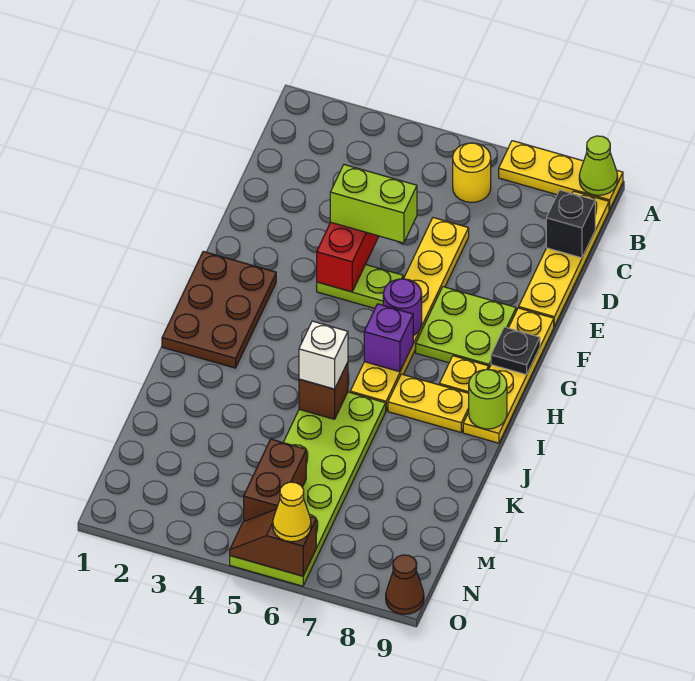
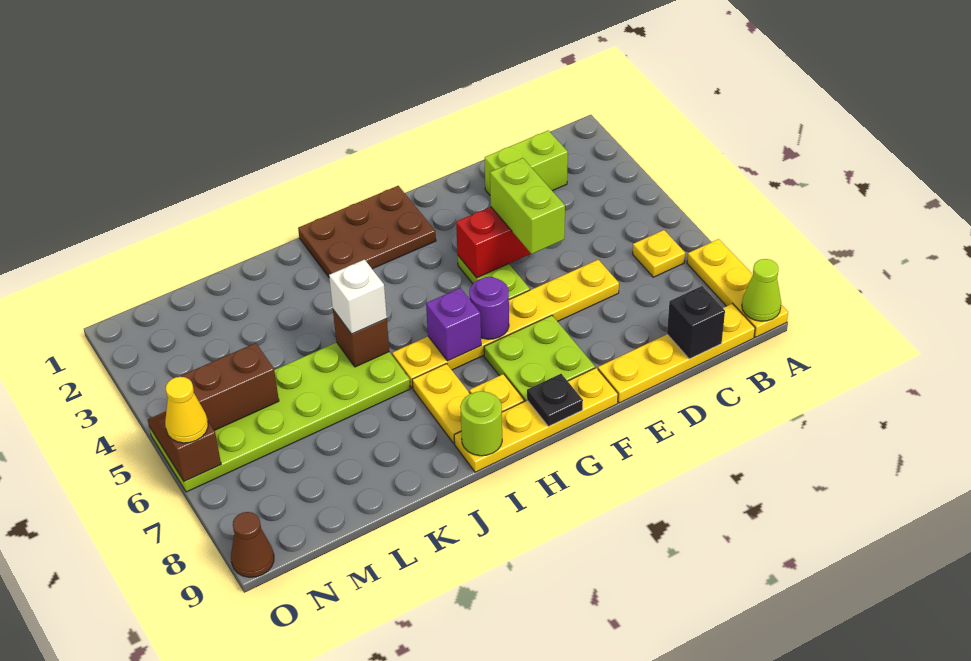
yellow 1x1 round brick [453,143,491,203] -> yellow 1x1 plate [633,230,685,277]
none -> lime 1x2 brick [485,130,568,195]

